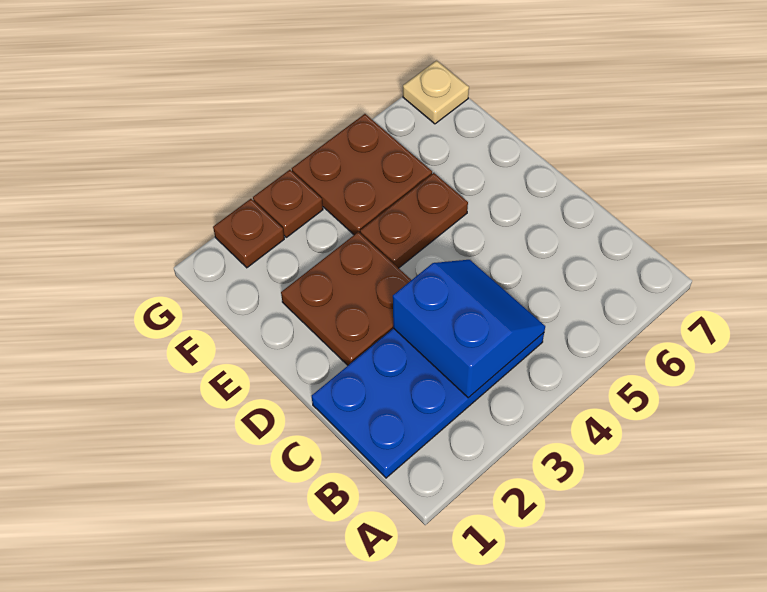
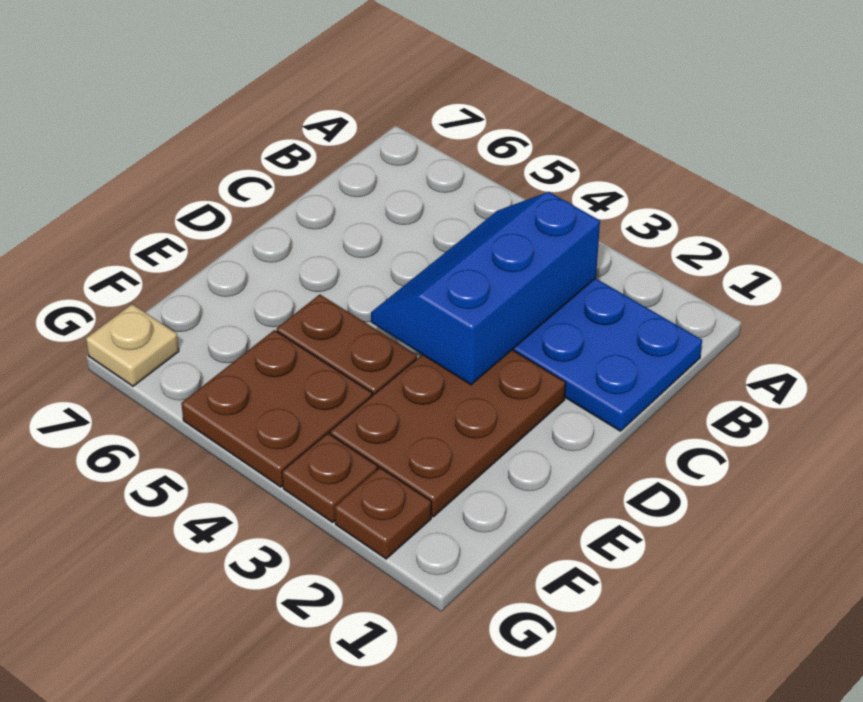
blue 2x2 slope [393,260,545,398] -> blue 2x3 slope [371,192,600,385]
brown 2x2 plate [281,232,411,365] -> brown 2x3 plate [330,350,566,517]

